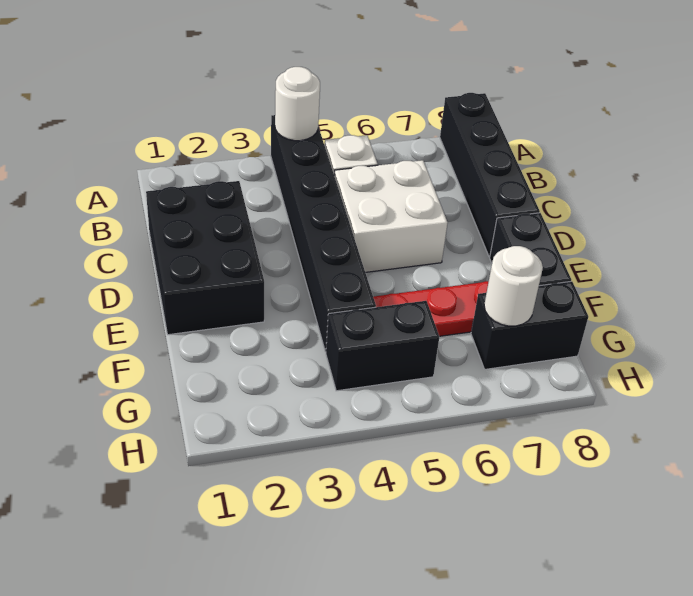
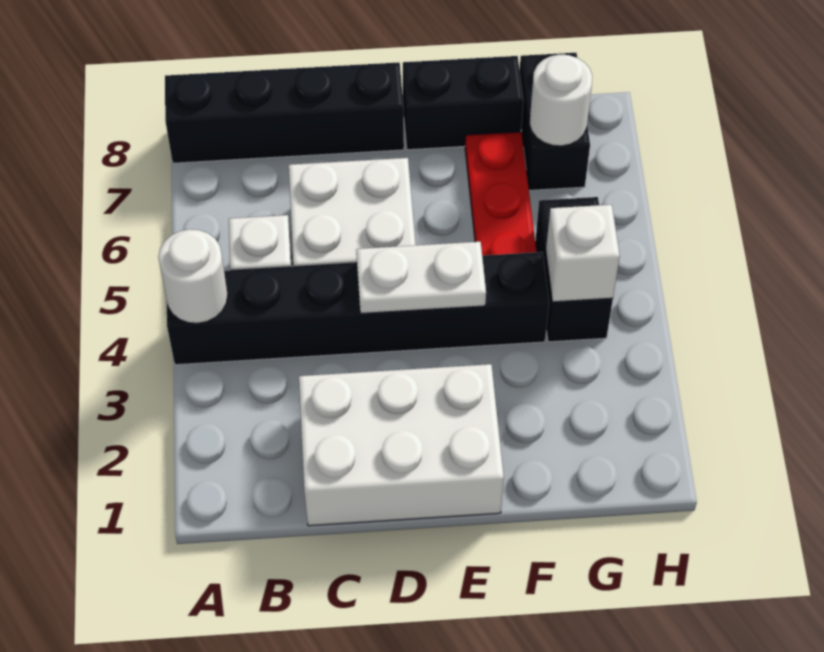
black 2x3 brick [146,181,264,335] -> white 2x3 brick [299,364,504,526]
none -> white 1x2 plate [356,242,486,314]
none -> white 1x1 brick [546,205,620,302]

